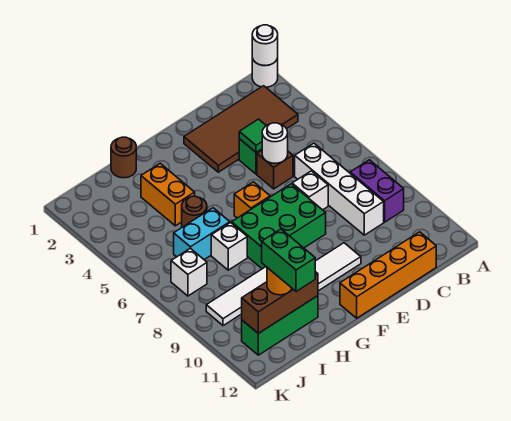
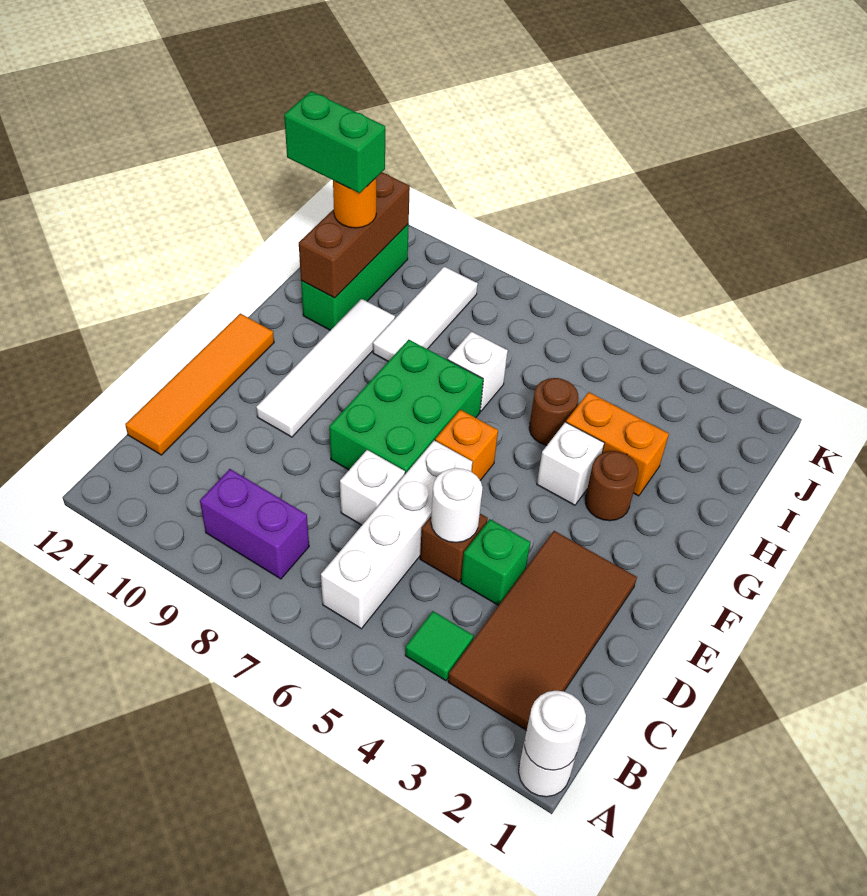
white 1x4 brick [295,143,384,235] -> white 1x4 brick turned to [321,440,472,629]
orange 1x4 brick [340,232,436,318] -> orange 1x4 tile [125,314,274,455]
green 1x1 tile [239,119,266,152] -> green 1x1 tile moved to [405,611,474,681]
brown 1x1 round brick [111,137,136,178] -> brown 1x1 round brick moved to [585,451,638,521]
cyan 1x2 brick [174,208,230,260] -> none
white 1x1 brick [171,248,207,296] -> white 1x1 brick moved to [537,422,604,505]

